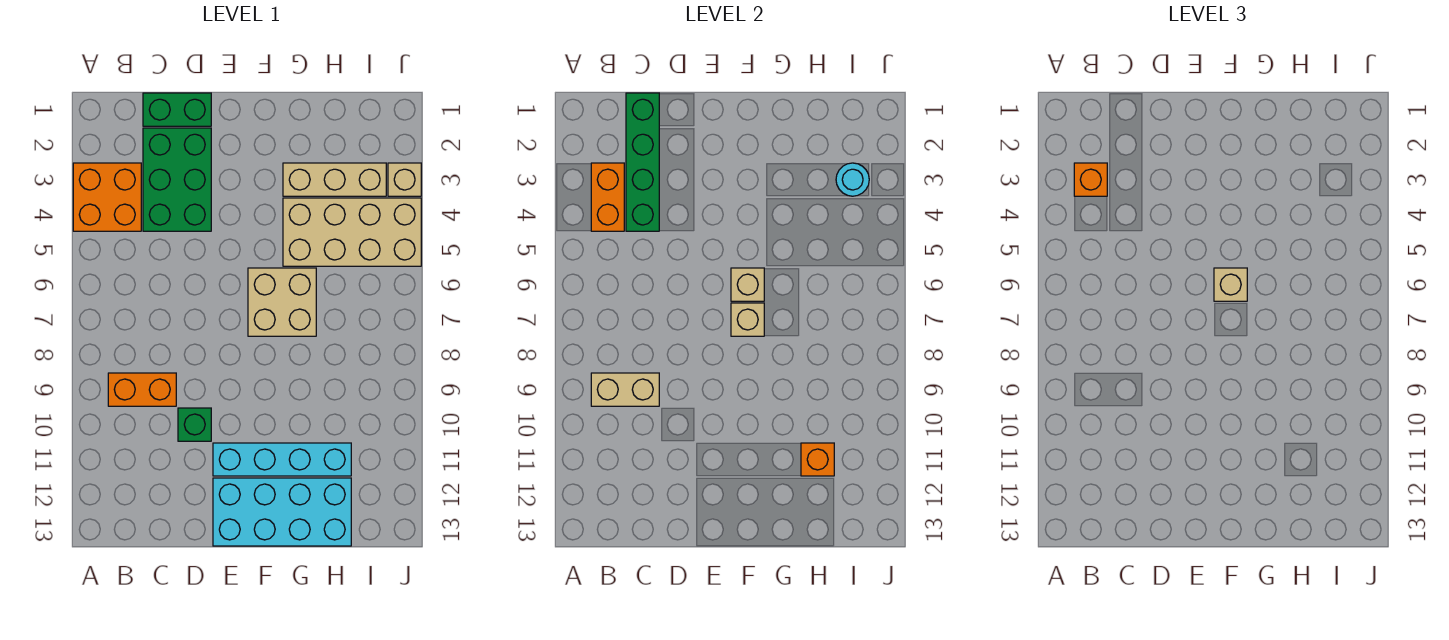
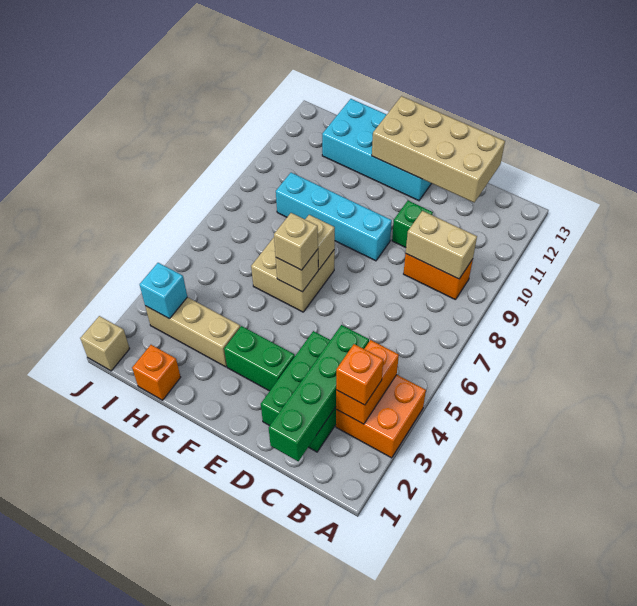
green 1x2 brick [143,93,211,126] -> green 1x2 brick moved to [224,326,295,391]
cyan 1x4 brick [213,443,351,476] -> cyan 1x4 brick moved to [276,173,392,261]
tan 2x4 brick [283,198,421,266] -> tan 2x4 brick moved to [372,96,505,202]
orange 1x1 brick [801,443,834,476] -> orange 1x1 brick moved to [132,345,181,400]
cyan 1x1 round brick [836,163,869,196] -> cyan 1x1 brick [140,263,187,319]
tan 1x1 brick [388,163,421,196] -> tan 1x1 brick moved to [80,316,130,371]

